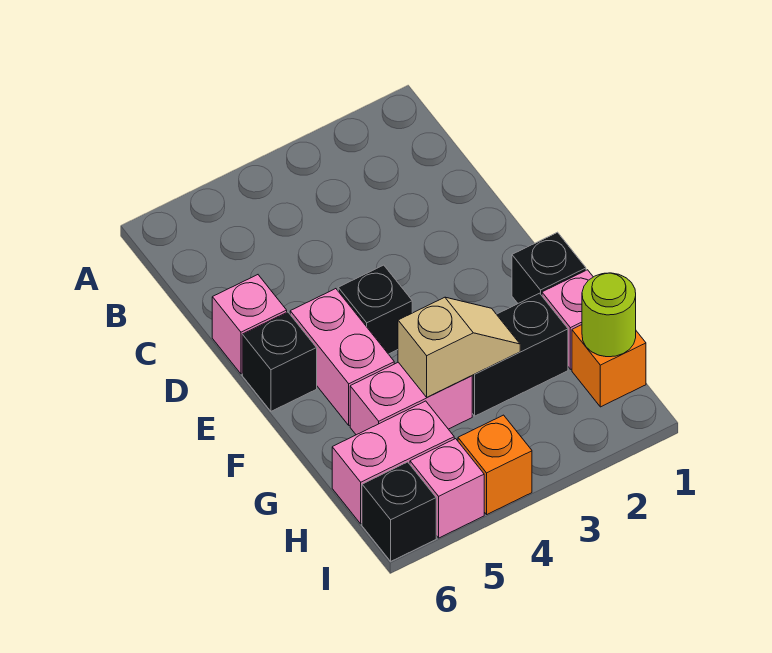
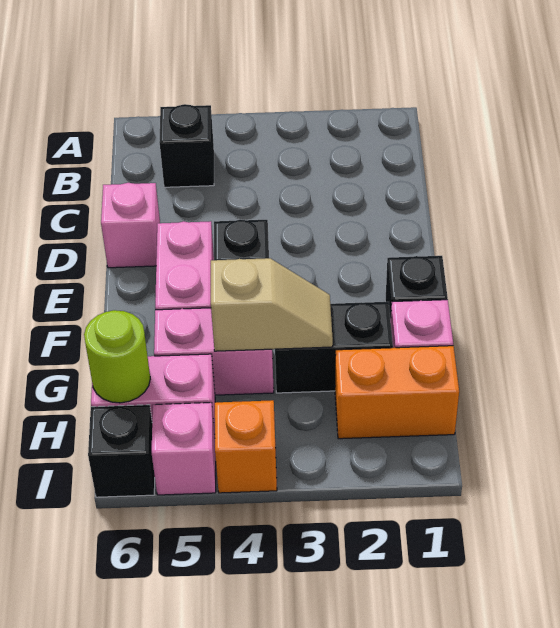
black 1x1 brick [242,312,317,411] -> black 1x1 brick moved to [160,104,214,187]
orange 1x1 brick [572,325,646,407] -> orange 1x2 brick [335,346,459,439]
lime 1x1 round brick [582,273,636,357] -> lime 1x1 round brick moved to [84,310,150,403]

